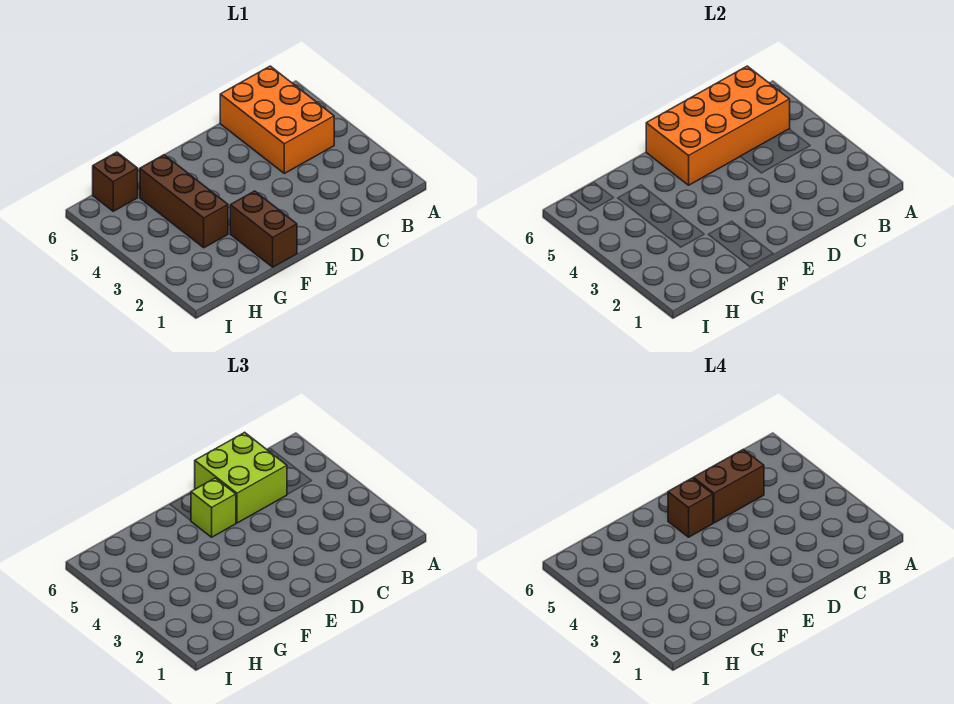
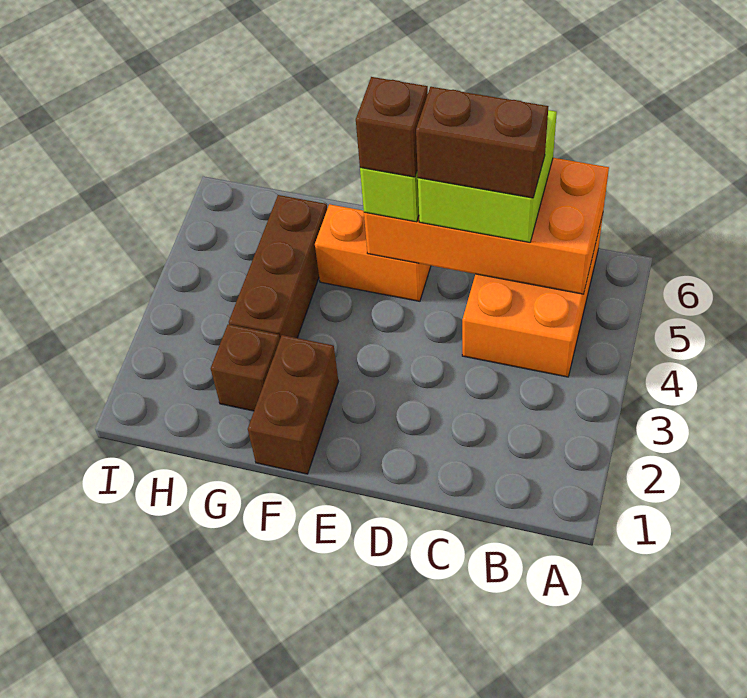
none -> orange 1x2 brick [315,204,431,301]
brown 1x1 brick [93,152,138,211] -> brown 1x1 brick moved to [211,324,280,411]

